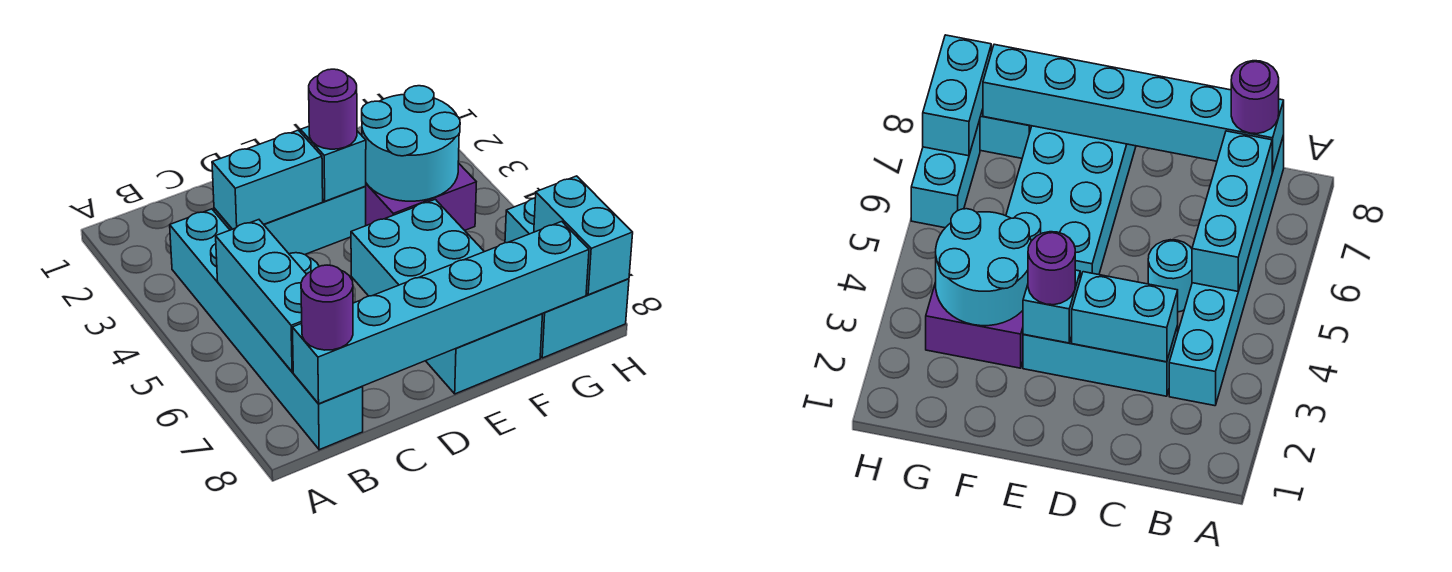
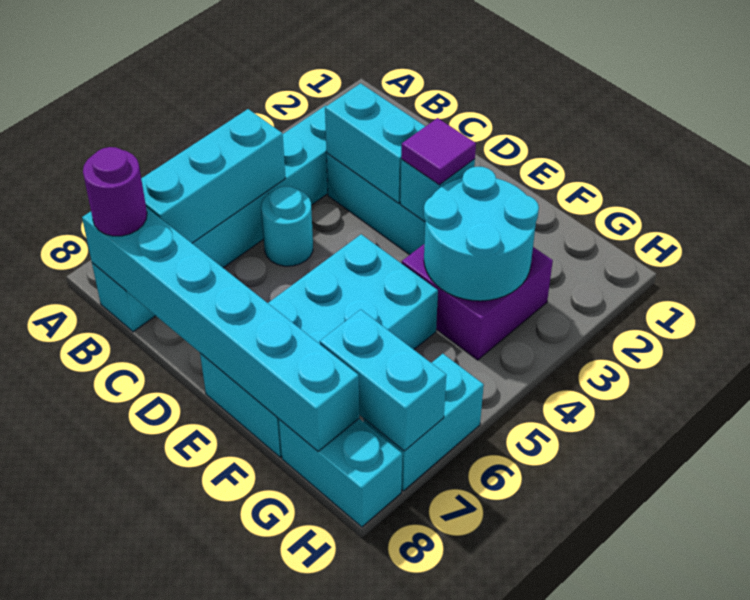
purple 1x1 round brick [309,69,357,149] -> purple 1x1 tile [401,118,476,185]
cyan 1x2 brick [534,176,633,295] -> cyan 1x2 brick turned to [320,309,446,451]

